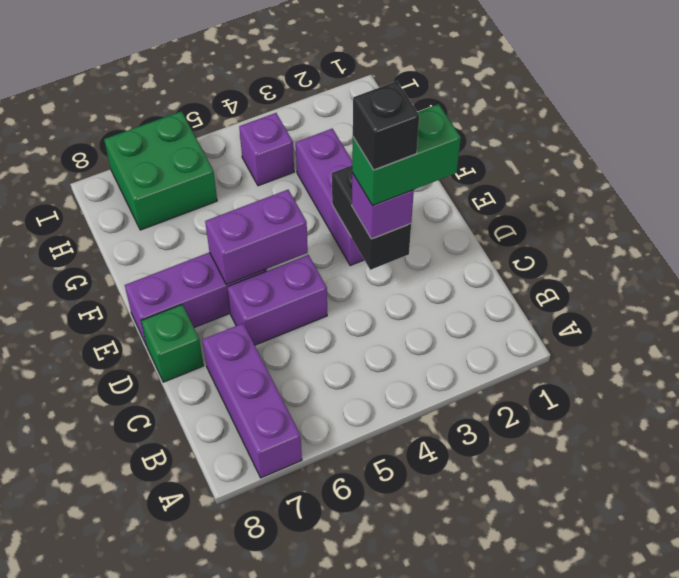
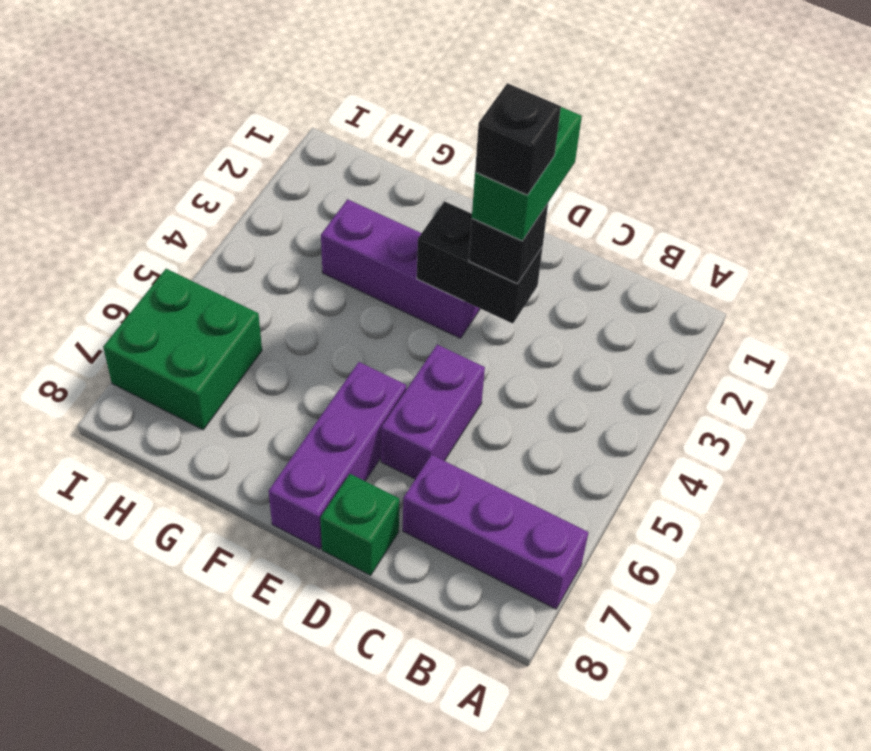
purple 1x1 brick [352,173,414,239] -> black 1x1 brick [469,204,548,284]
purple 1x2 brick [205,190,308,285] -> none
purple 1x1 brick [239,113,294,186] -> none

